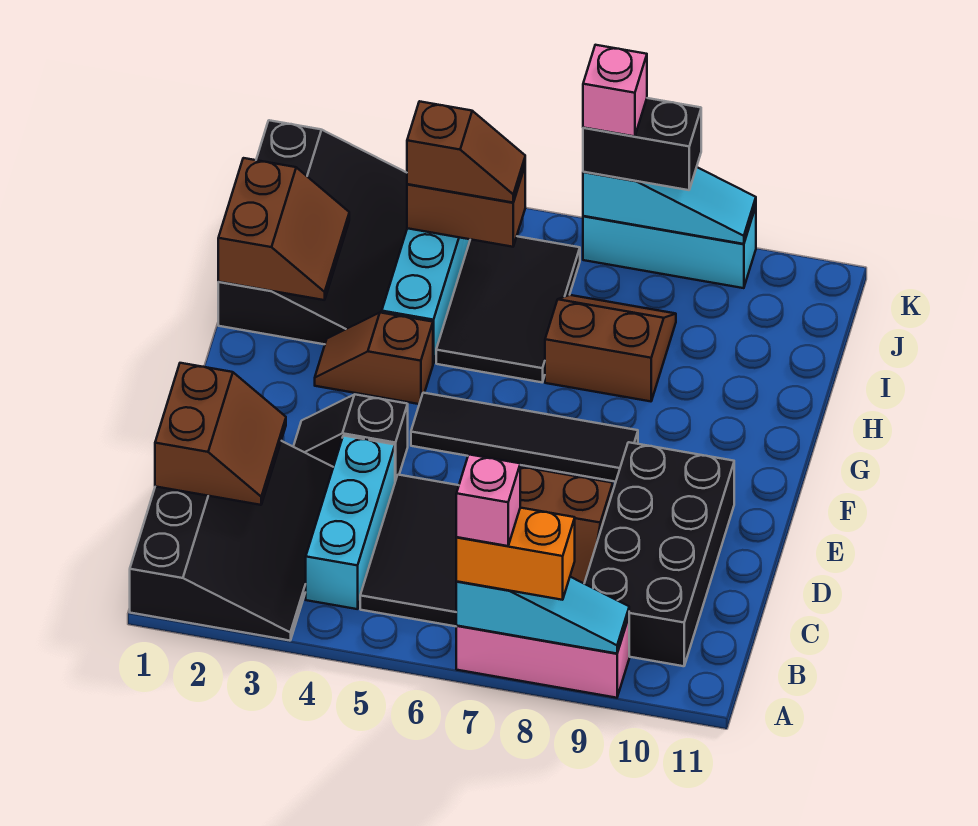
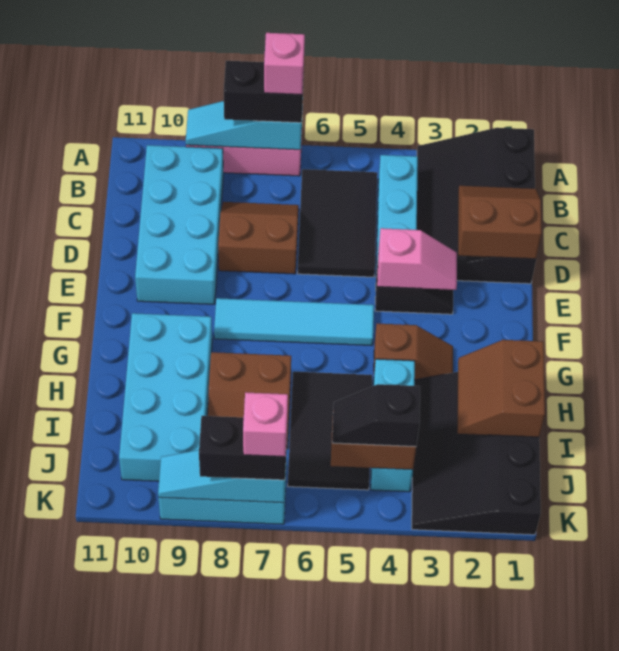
orange 1x2 brick [456,508,575,600] -> black 1x2 brick [224,61,304,123]
black 2x4 brick [584,442,734,666] -> cyan 2x4 brick [135,145,223,304]
brown 2x2 slope [155,363,286,505] -> brown 2x2 slope turned to [458,186,542,259]
none -> pink 1x2 slope [377,228,457,290]
black 1x4 tile [411,393,638,482] -> cyan 1x4 tile [214,298,374,346]
none -> cyan 2x4 brick [119,313,212,481]
brown 1x2 slope [407,101,525,203] -> black 1x2 slope [332,384,420,447]

